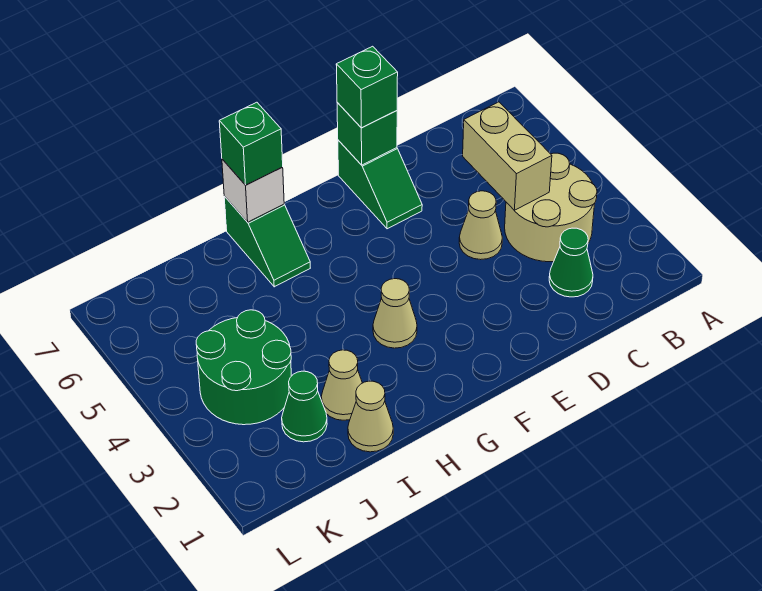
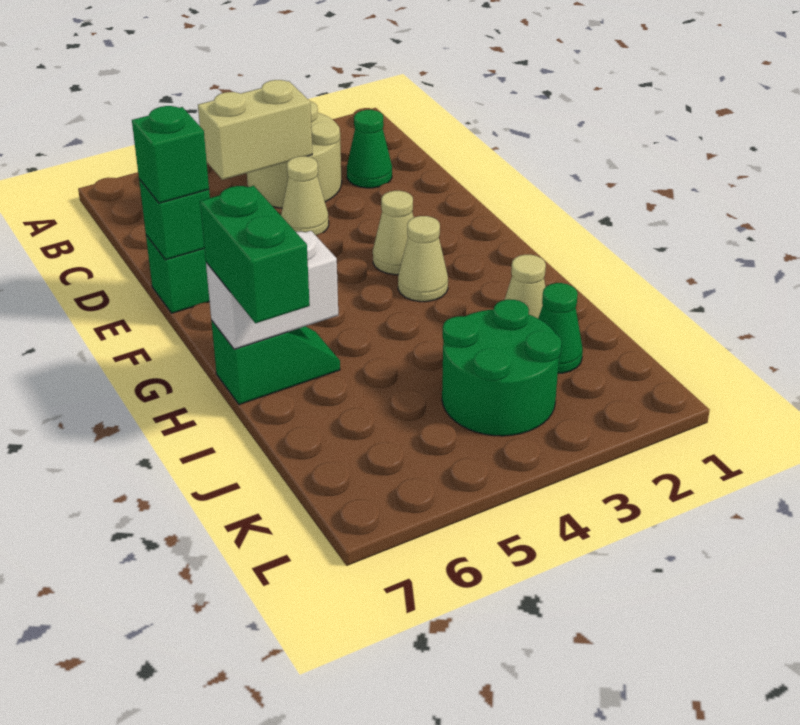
white 1x1 brick [222,159,284,222] -> white 1x2 brick [206,231,338,349]
green 1x1 brick [219,102,283,185] -> green 1x2 brick [200,186,310,323]
tan 1x1 cone [348,381,393,452] -> tan 1x1 cone moved to [373,191,414,275]

